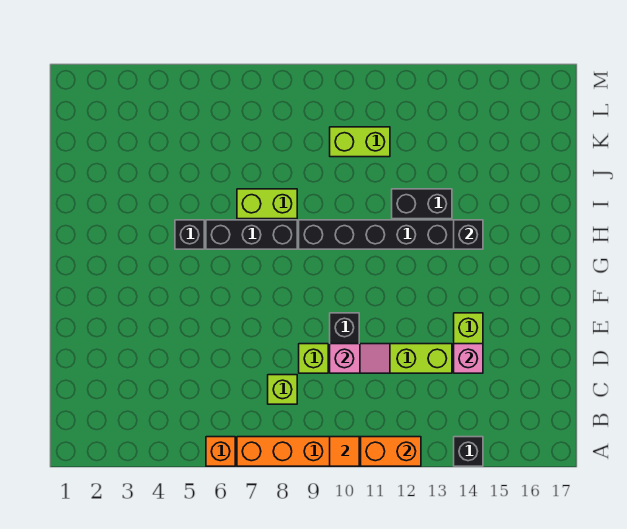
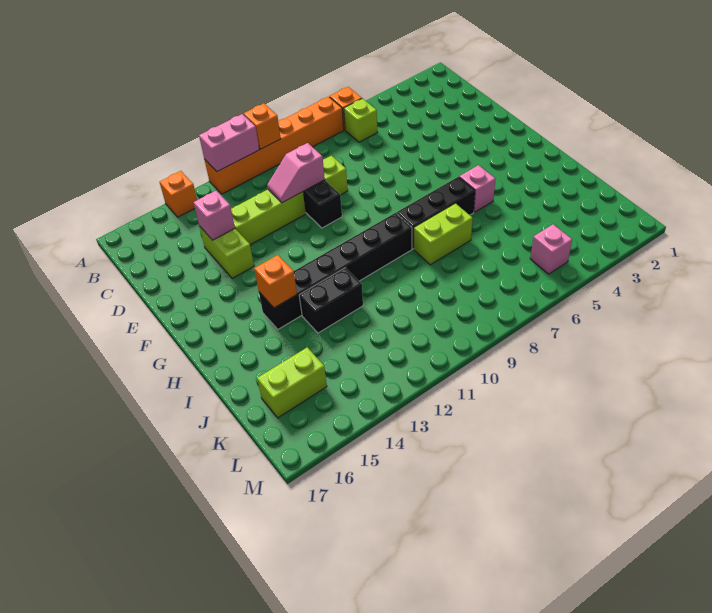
orange 1x1 tile [330,437,359,466] -> orange 1x1 brick [244,103,281,149]
orange 1x2 brick [361,437,421,466] -> pink 1x2 brick [199,114,259,172]
black 1x1 brick [454,437,483,466] -> orange 1x1 brick [160,171,197,217]
lime 1x1 brick [268,375,297,404] -> lime 1x1 brick moved to [344,99,378,142]
black 1x1 brick [175,220,204,249] -> pink 1x1 brick [459,165,495,212]
black 1x1 brick [454,220,483,249] -> orange 1x1 brick [254,255,297,308]
lime 1x2 brick [330,127,390,157] -> lime 1x2 brick moved to [257,347,327,418]
none -> pink 1x1 brick [530,224,572,274]

